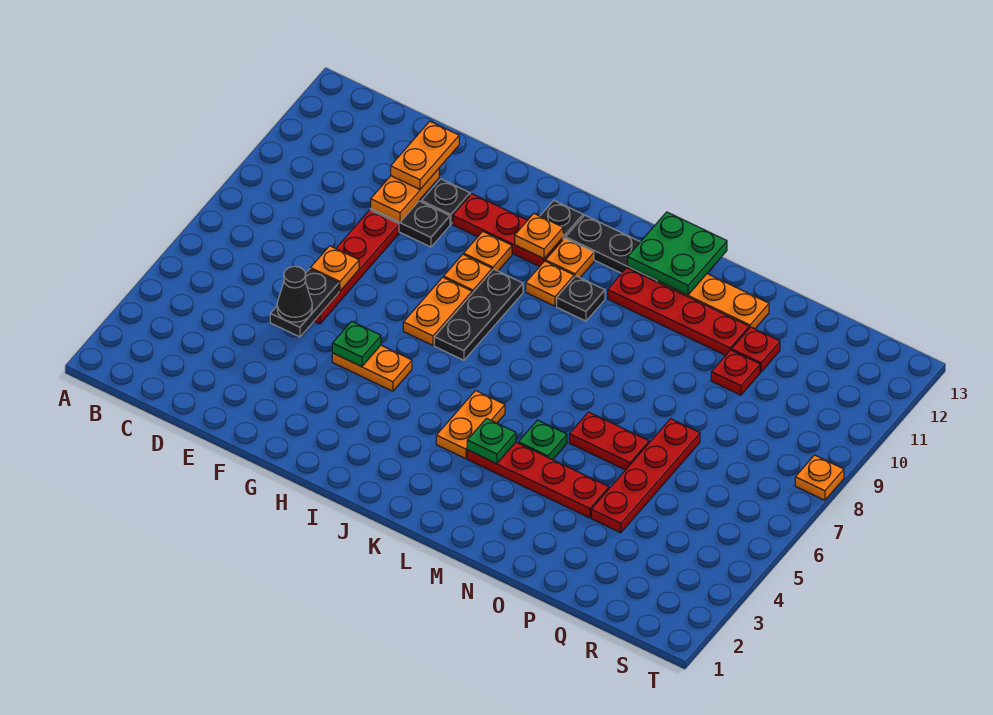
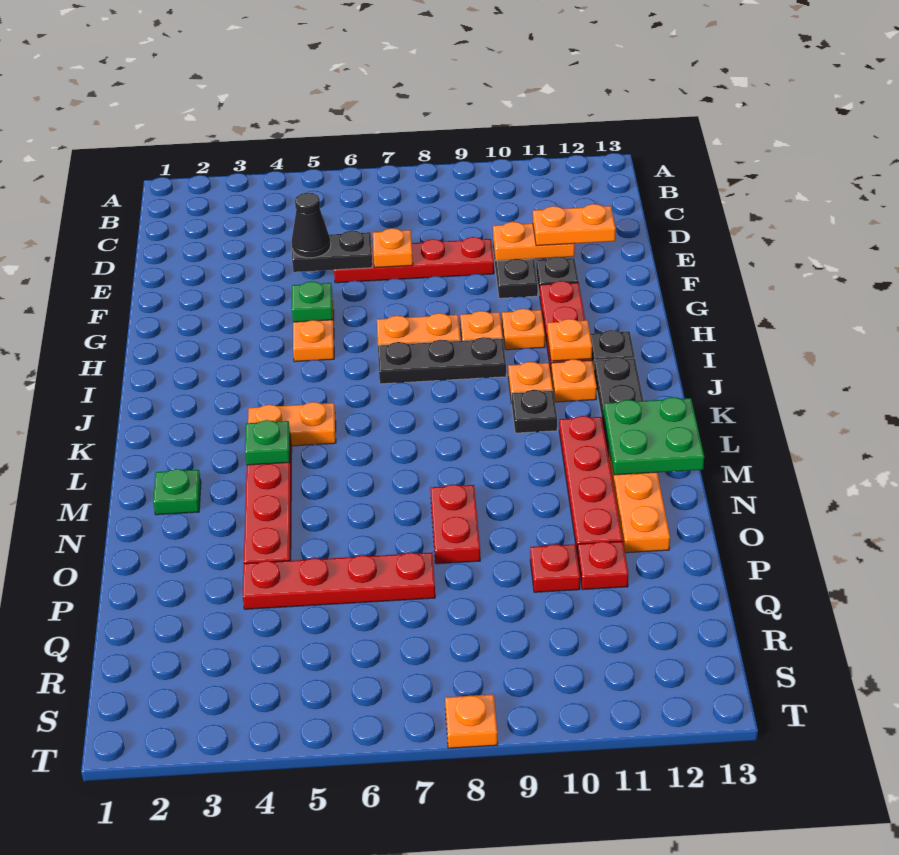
green 1x1 plate [518,420,567,460] -> green 1x1 plate moved to [153,469,201,515]
red 1x2 plate [569,412,649,470] -> red 1x2 plate moved to [430,484,480,564]

